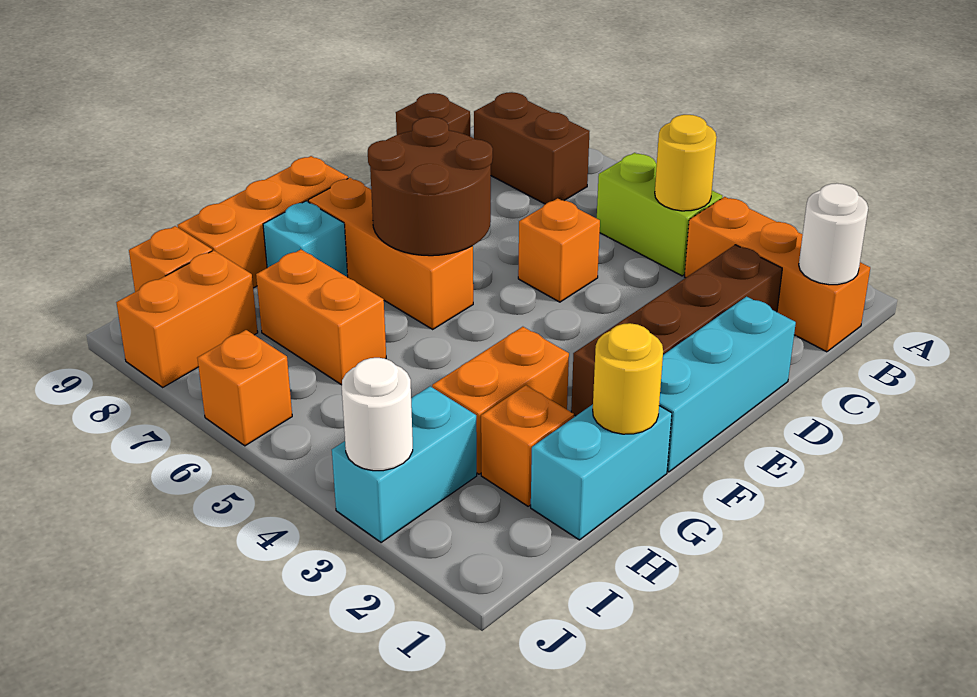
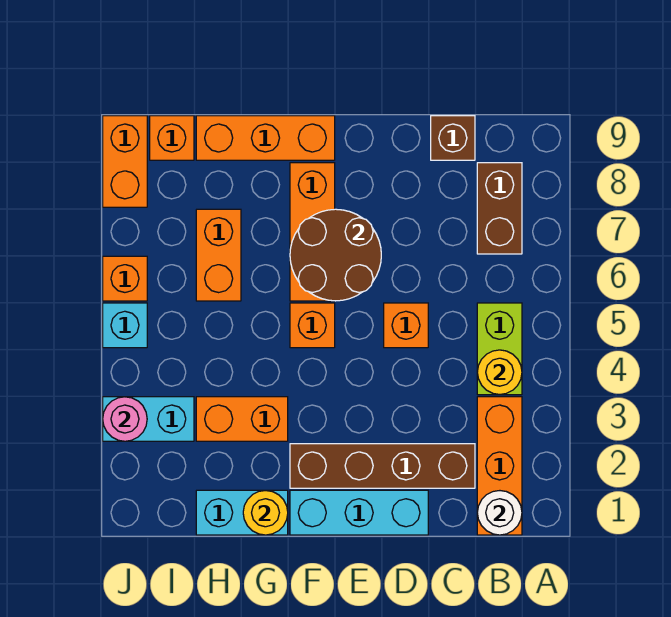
cyan 1x1 brick [263,201,348,277] -> cyan 1x1 brick moved to [103,303,147,348]
orange 1x1 brick [481,385,574,506] -> orange 1x1 brick moved to [290,303,335,348]
orange 1x2 brick [116,250,258,387] -> orange 1x2 brick turned to [103,116,147,207]
white 1x1 round brick [342,358,413,471] -> pink 1x1 round brick [103,397,147,441]

